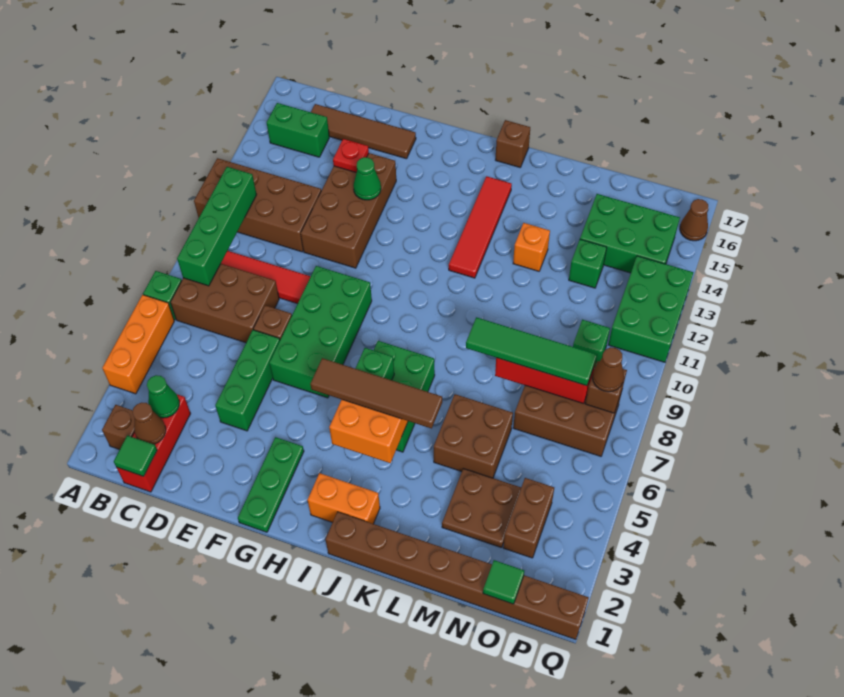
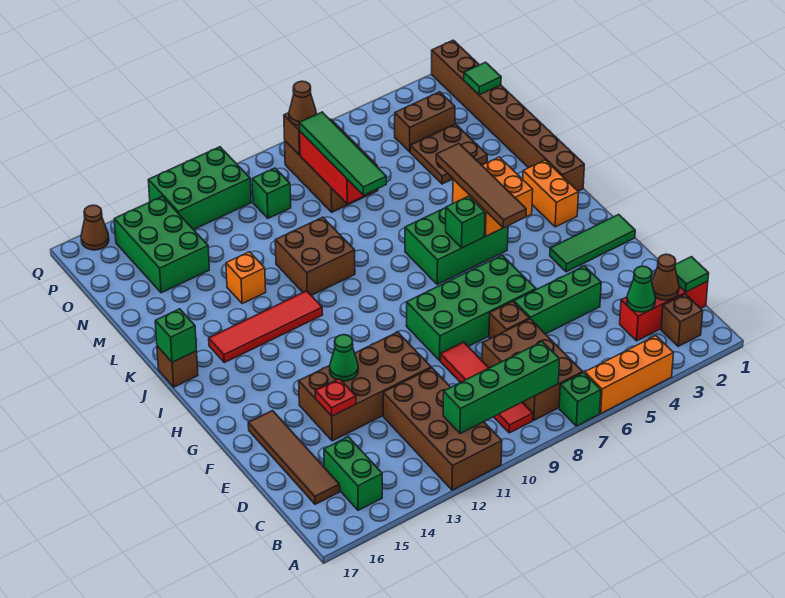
green 1x3 plate [238,437,304,532] -> green 1x3 tile [550,214,635,272]
brown 2x2 brick [434,394,513,478] -> brown 2x2 brick moved to [275,217,355,295]
green 1x1 brick [569,239,607,288] -> green 1x1 brick moved to [155,309,196,362]

